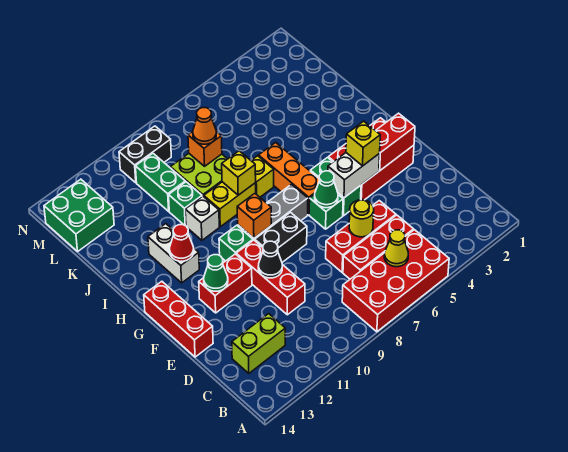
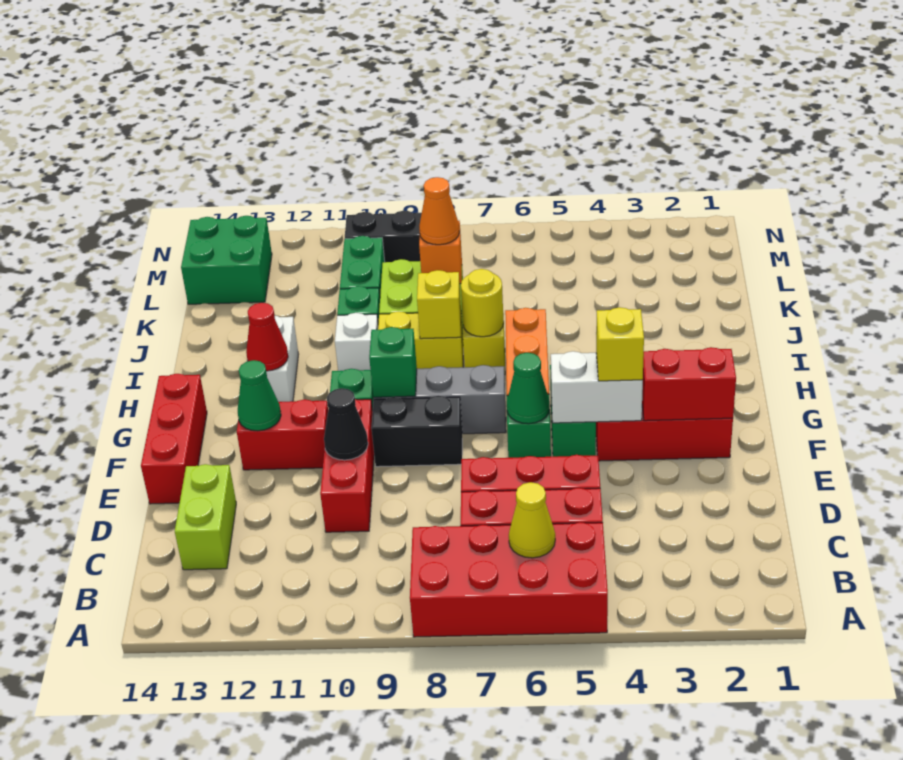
lime 1x2 brick [232,314,285,373] -> lime 1x2 brick turned to [175,464,236,570]
yellow 1x1 round brick [349,200,374,237] -> yellow 1x1 round brick moved to [461,269,504,337]
orange 1x1 brick [237,194,271,238] -> green 1x1 brick [369,327,417,397]

